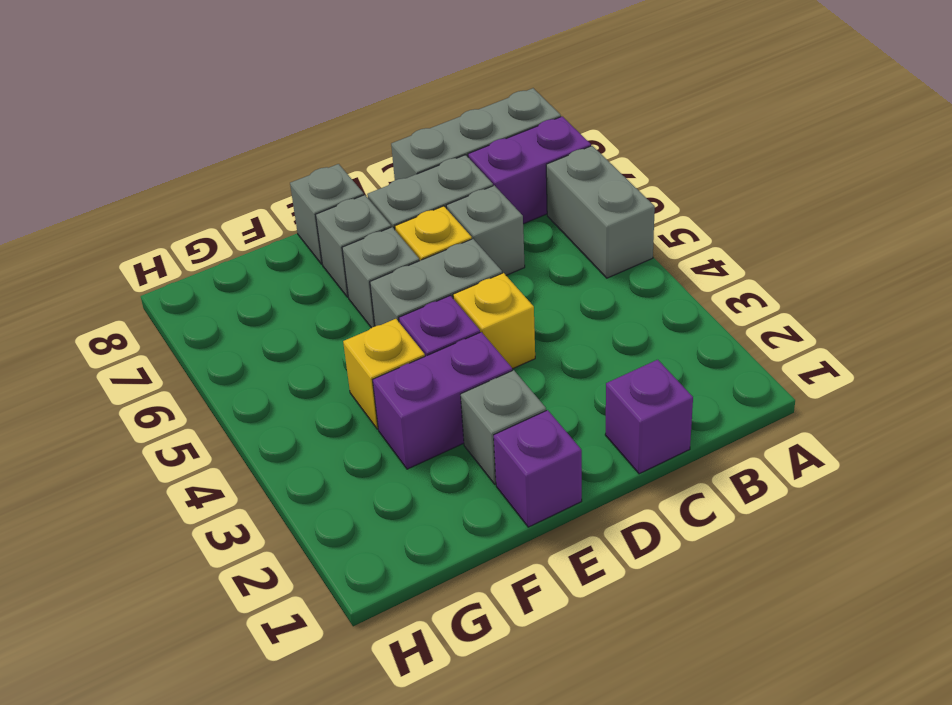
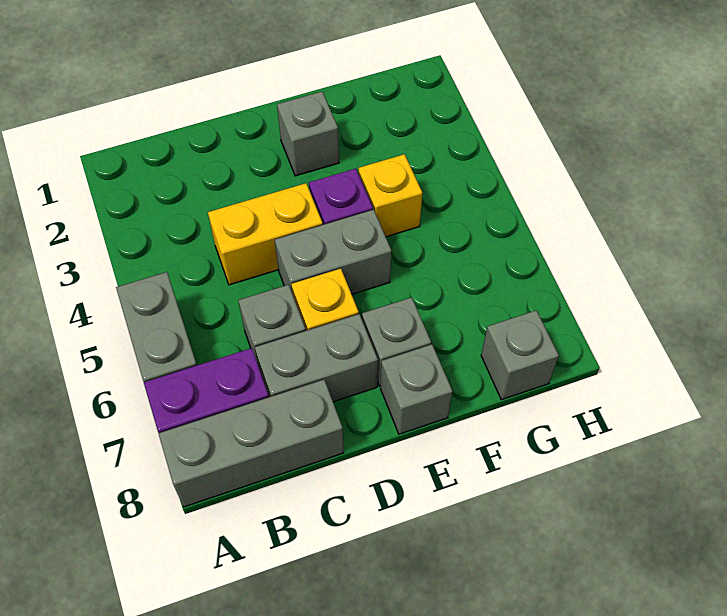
purple 1x1 brick [605,360,693,474] -> none
yellow 1x1 brick [453,273,535,369] -> yellow 1x2 brick [208,183,323,285]
purple 1x1 brick [494,410,582,527] -> none
purple 1x2 brick [373,332,512,469] -> none
grey 1x1 brick [342,227,419,328] -> grey 1x1 brick moved to [481,310,559,400]

